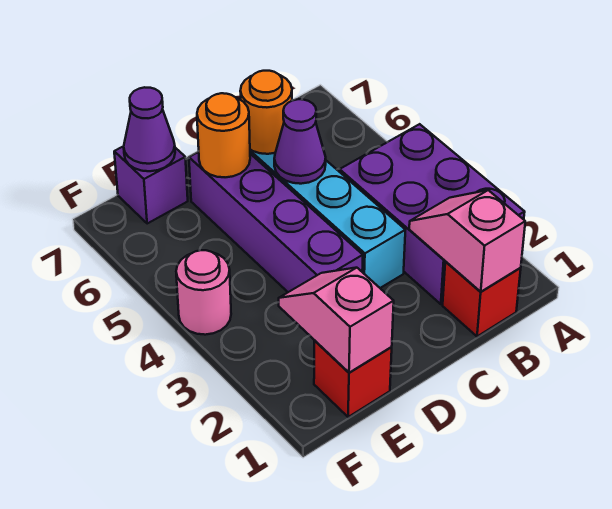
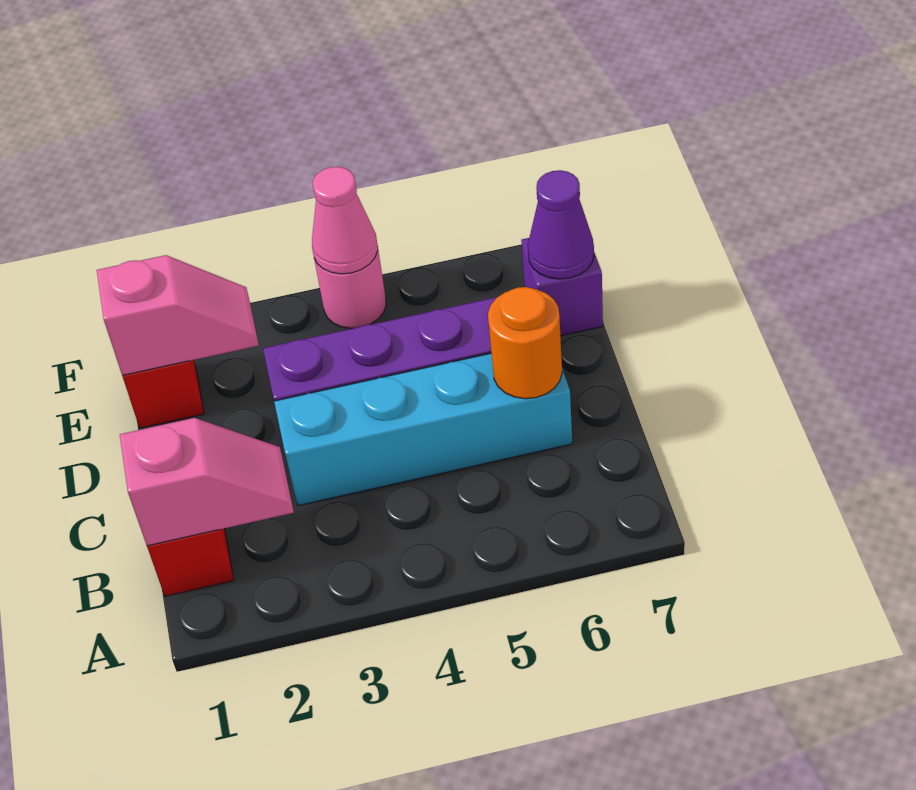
purple 2x3 brick [340,124,525,304] -> none
purple 1x1 cone [274,99,326,184] -> none
orange 1x1 round brick [197,93,250,177] -> none
none -> pink 1x1 cone [312,167,378,274]

